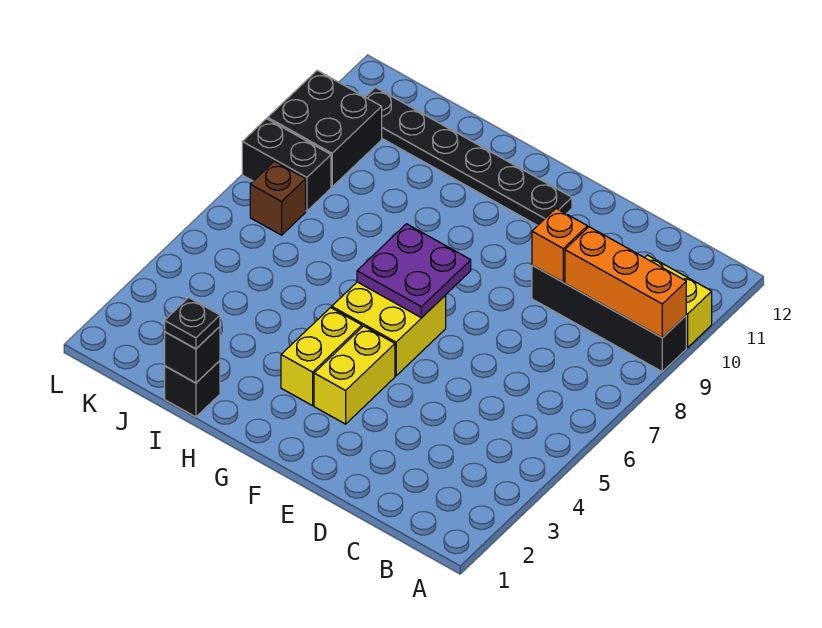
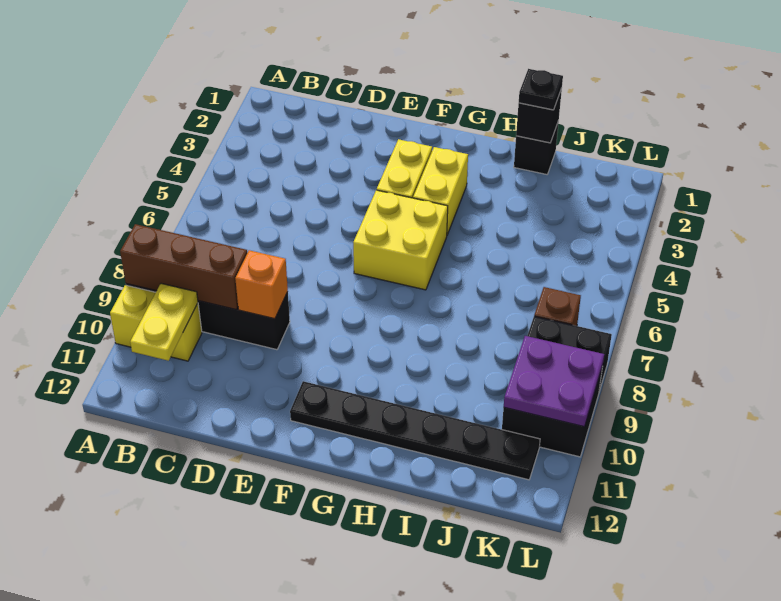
orange 1x3 brick [565,227,686,338] -> brown 1x3 brick [120,224,247,310]
none -> yellow 1x2 plate [130,283,198,361]
purple 2x2 plate [357,224,471,318] -> purple 2x2 plate moved to [504,336,604,427]

